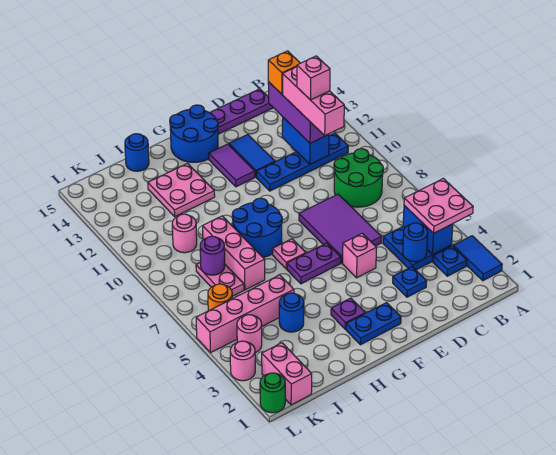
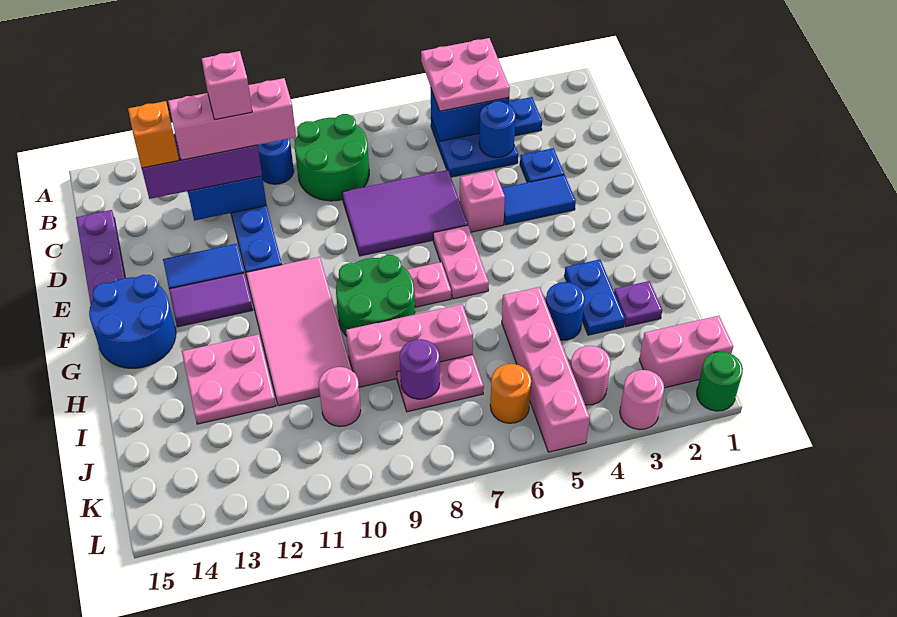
blue 1x2 tile [453,236,502,281] -> blue 1x2 tile moved to [502,175,576,225]
blue 1x2 plate [346,303,401,345] -> blue 1x2 plate moved to [564,259,625,335]
purple 1x2 plate [287,243,341,284] -> pink 1x2 plate [433,225,489,299]
none -> pink 2x4 tile [246,257,352,406]
purple 1x1 plate [331,298,365,329] -> purple 1x1 plate moved to [614,281,662,327]
blue 2x2 round brick [232,198,282,257] -> green 2x2 round brick [336,255,415,336]
blue 1x1 round brick [125,134,149,171] -> blue 1x1 round brick moved to [258,139,294,184]

